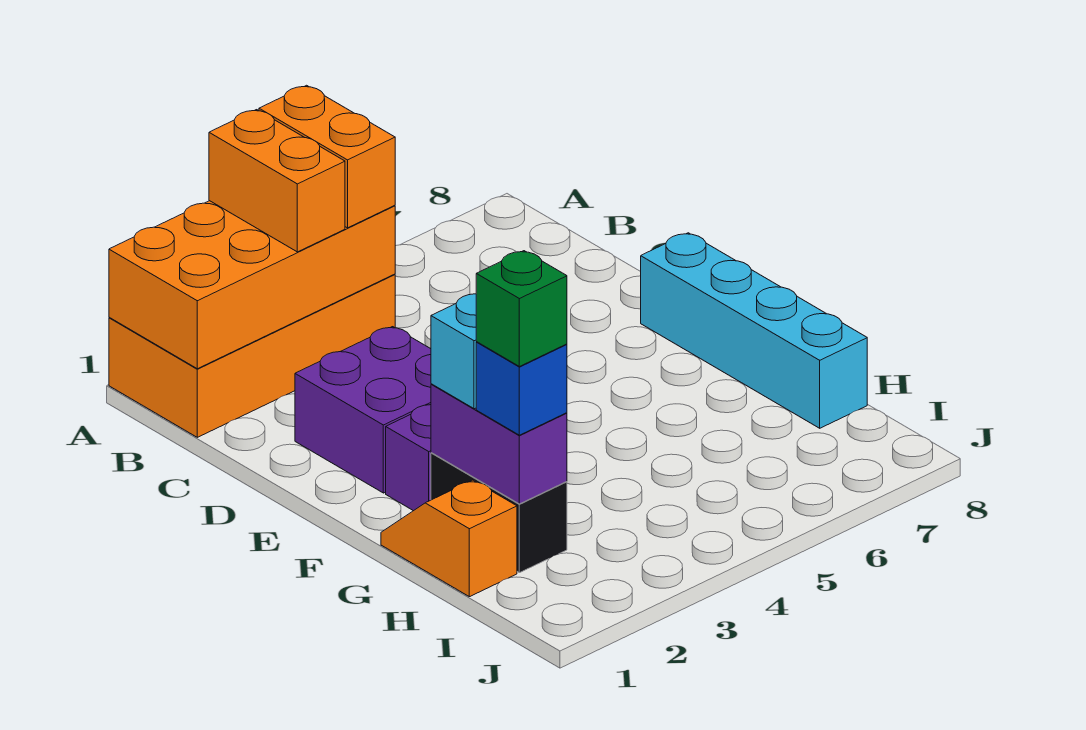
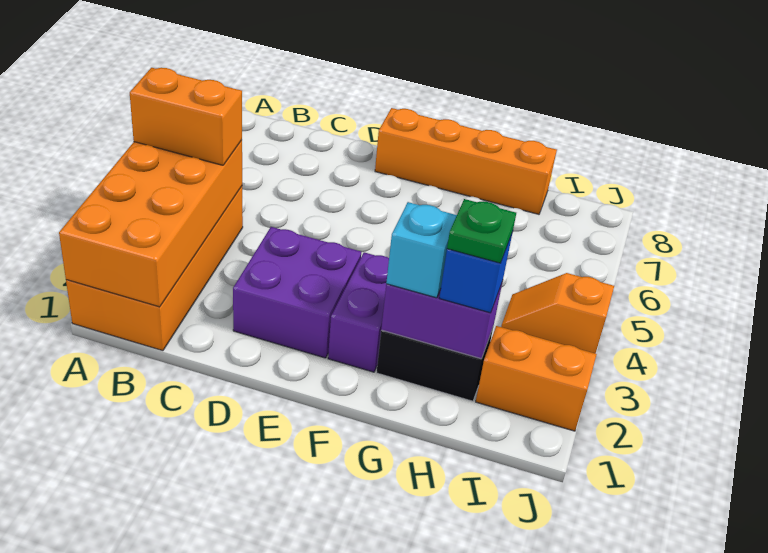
orange 1x2 brick [209,110,345,252] -> orange 1x2 brick moved to [476,326,597,431]
cyan 1x4 brick [641,233,867,428] -> orange 1x4 brick [375,108,557,214]
orange 1x2 slope [381,480,517,597] -> orange 1x2 slope moved to [501,273,614,354]
green 1x1 brick [476,251,567,367] -> green 1x1 plate [447,199,516,263]

